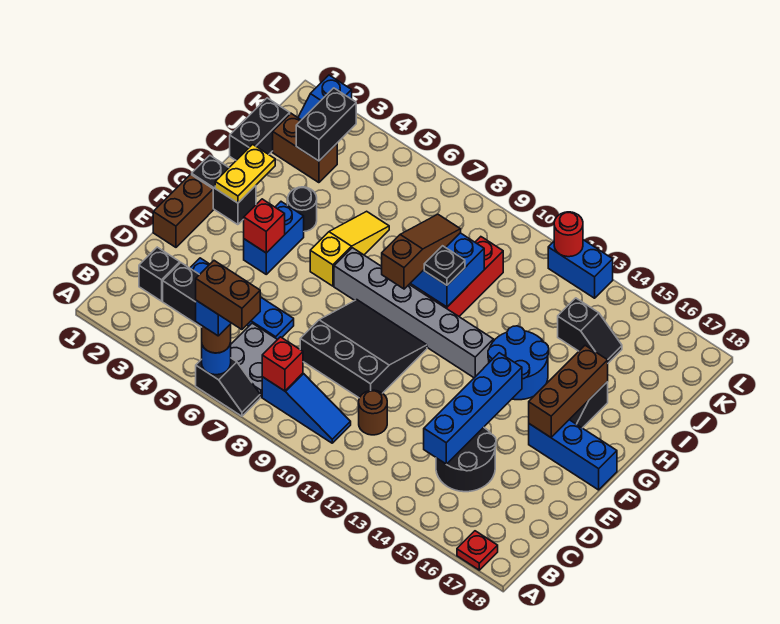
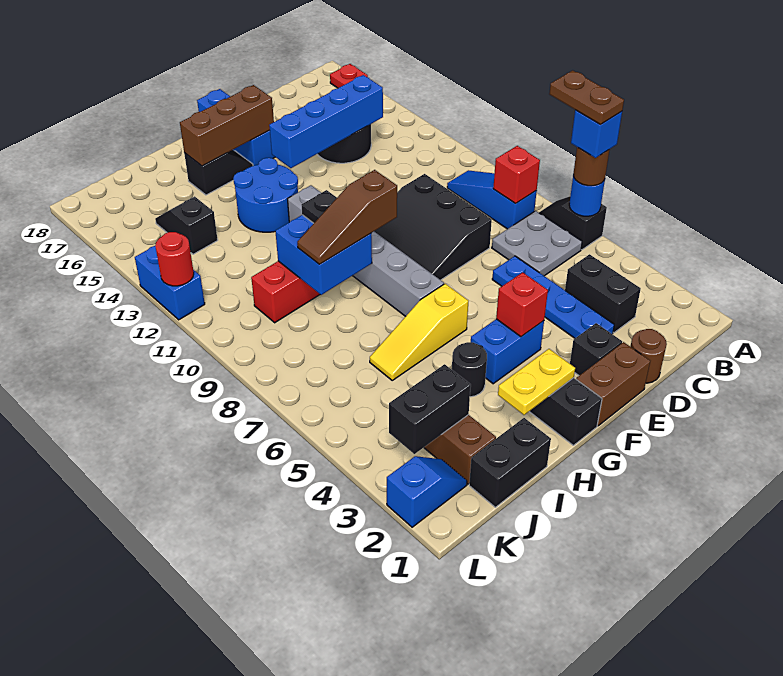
brown 1x2 brick [196,261,260,330] -> brown 1x2 plate [549,70,624,124]
black 1x1 brick [139,247,180,301] -> black 1x1 brick moved to [570,323,622,375]
brown 1x1 round brick [359,390,387,435] -> brown 1x1 round brick moved to [630,329,667,383]

